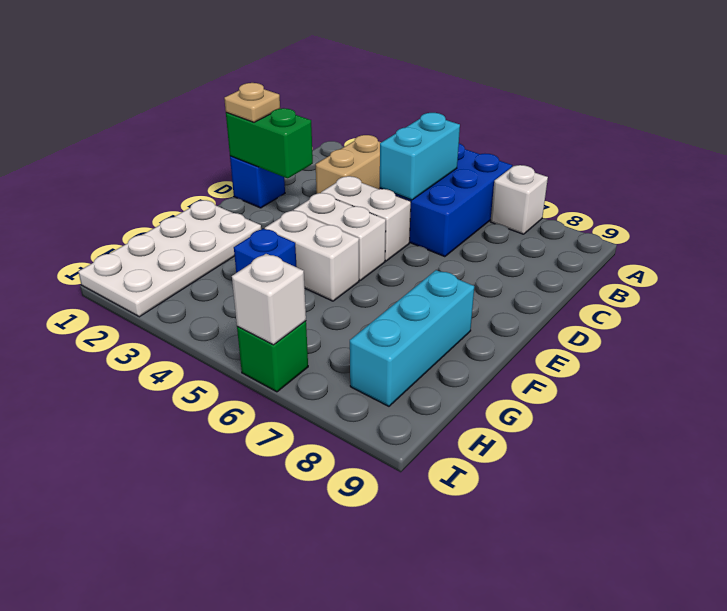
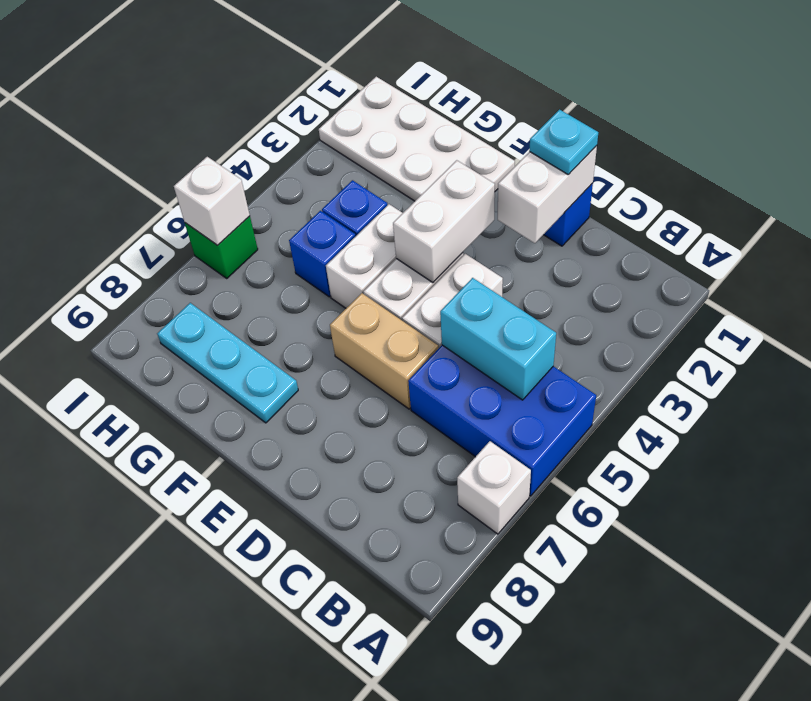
tan 1x2 brick [316,135,381,194] -> tan 1x2 brick moved to [330,293,438,409]
green 1x2 brick [226,108,313,178] -> white 1x2 brick [498,146,597,243]
tan 1x1 plate [224,83,280,122] -> cyan 1x1 plate [529,110,598,175]
none -> white 1x2 brick [393,160,495,283]
cyan 1x3 brick [350,270,474,406] -> cyan 1x3 plate [157,303,298,423]
none -> blue 1x1 brick [289,211,356,297]

